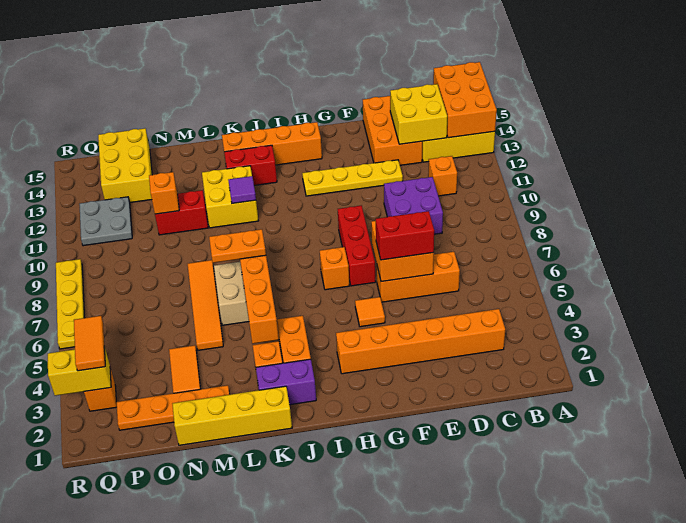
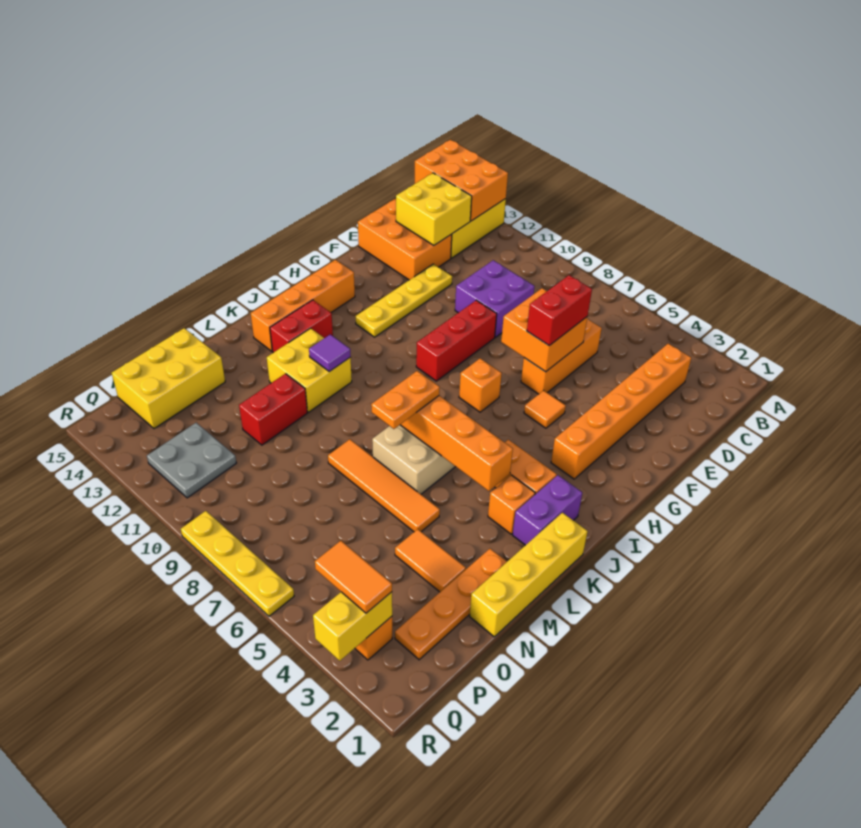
orange 1x1 brick [428,156,457,196] -> none
red 1x3 brick [338,205,376,286] -> red 1x3 brick turned to [416,300,497,381]
orange 1x1 brick [149,172,179,214] -> none
yellow 2x3 brick [98,128,152,202] -> yellow 2x3 brick turned to [112,328,225,429]

